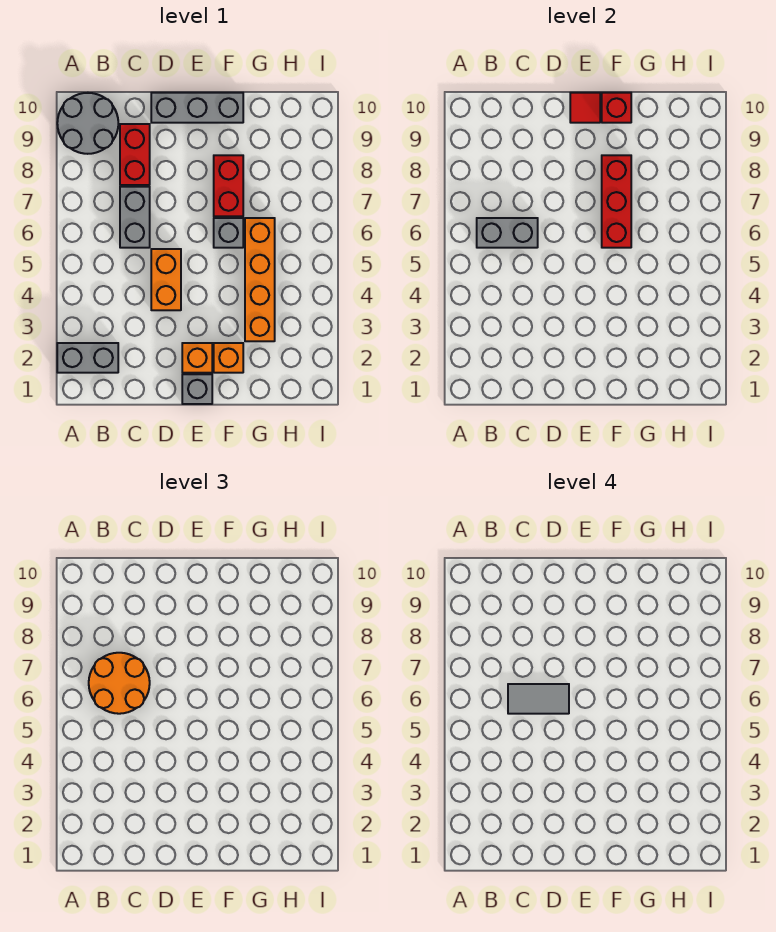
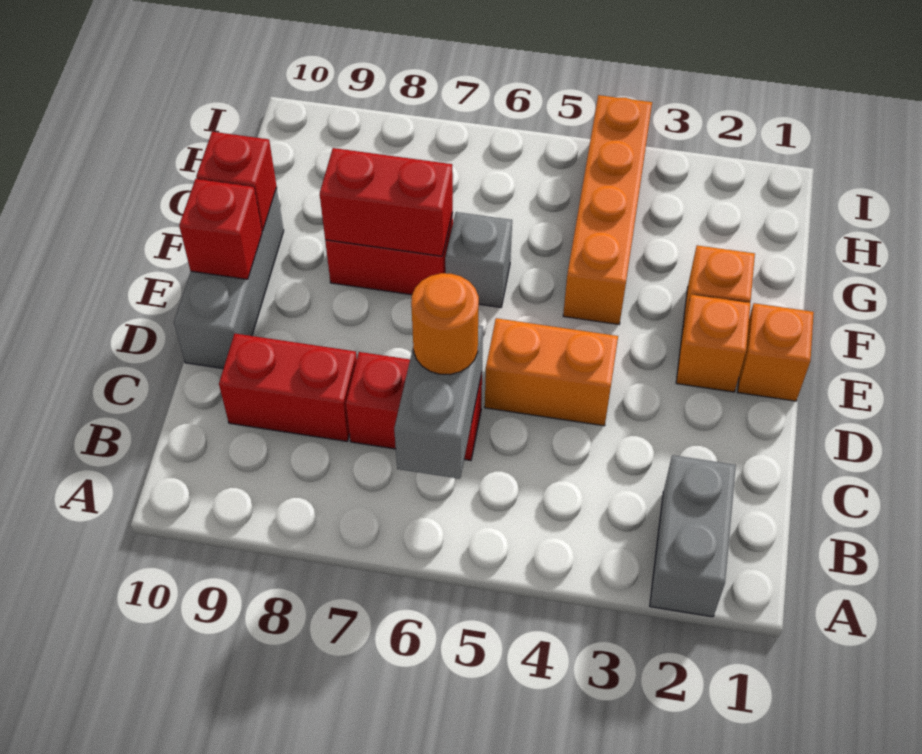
grey 2x2 round brick [57,93,118,154] -> none
orange 2x2 round brick [89,653,150,714] -> orange 1x1 round brick [411,273,479,375]
grey 1x2 brick [120,187,150,248] -> red 1x2 brick [346,352,482,460]
grey 1x2 tile [508,684,569,714] -> none
grey 1x1 brick [182,374,212,404] -> orange 1x1 brick [738,303,814,401]
red 1x1 tile [570,93,600,123] -> red 1x1 brick [179,179,262,279]
red 1x3 brick [602,155,631,248] -> red 1x2 brick [320,148,453,256]
orange 1x4 brick [245,218,275,341] -> orange 1x4 brick turned to [563,95,652,324]

